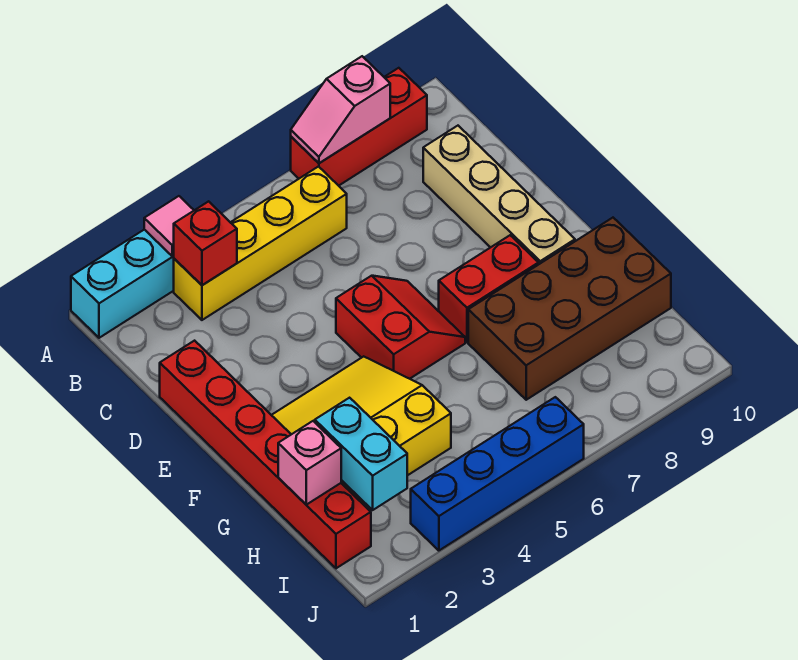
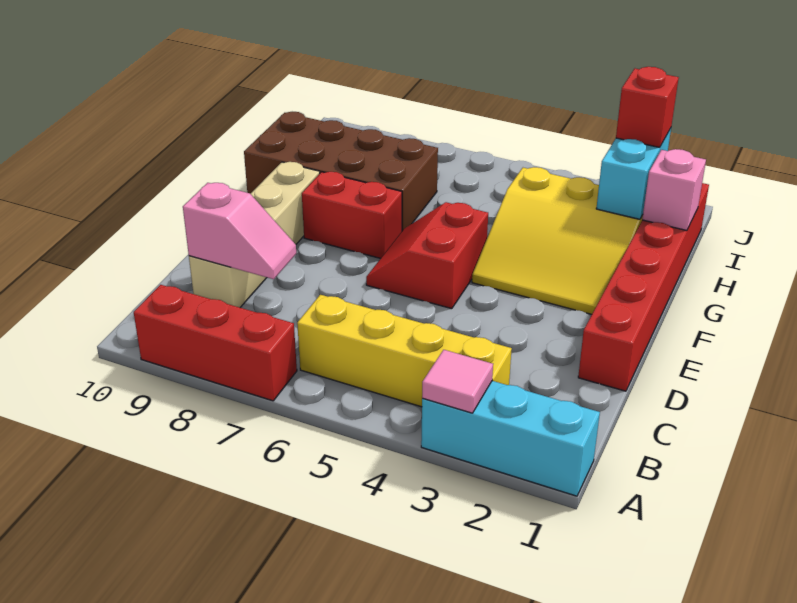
pink 1x2 slope [291,56,390,163] -> pink 1x2 slope moved to [183,183,296,279]
red 1x1 brick [174,201,237,285] -> red 1x1 brick moved to [616,67,679,147]
blue 1x4 brick [411,397,584,551] -> none

